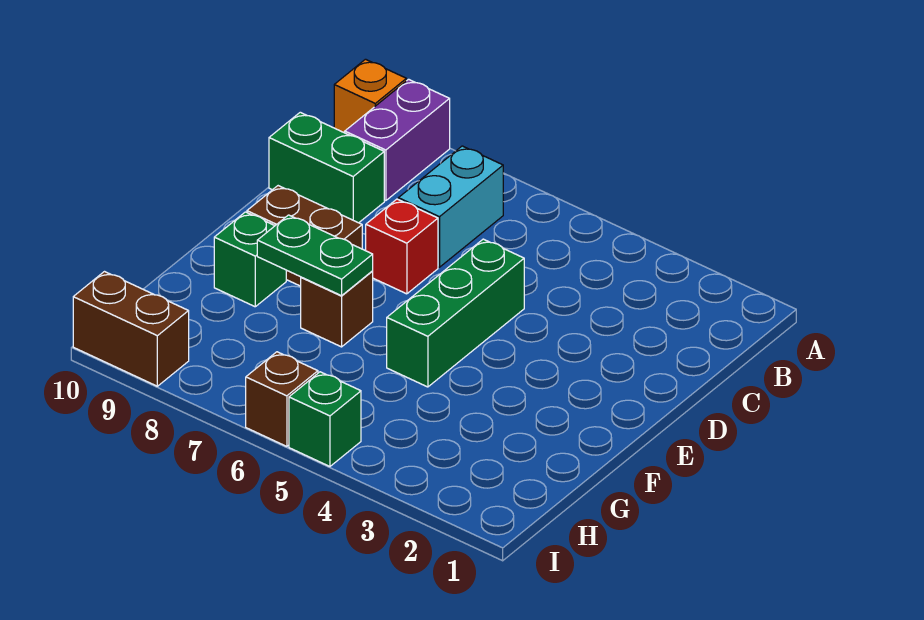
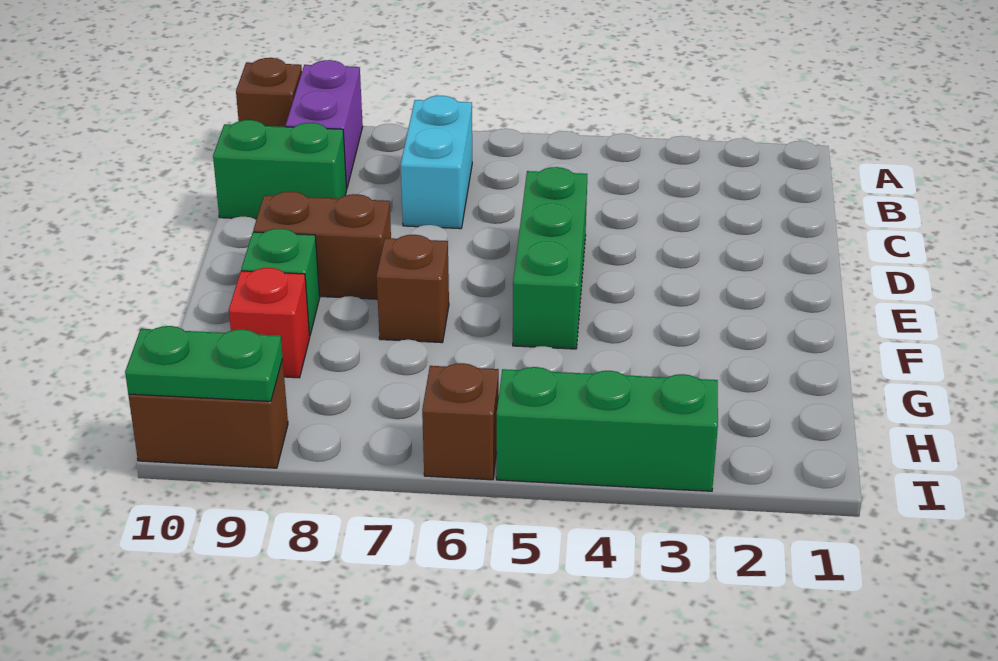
orange 1x1 brick [334,59,406,133] -> brown 1x1 brick [236,58,302,127]
red 1x1 brick [366,199,438,294] -> red 1x1 brick moved to [229,268,310,378]
green 1x2 plate [257,215,373,296] -> green 1x2 plate moved to [125,326,283,401]
green 1x1 brick [289,372,361,466] -> green 1x3 brick [497,367,718,491]

